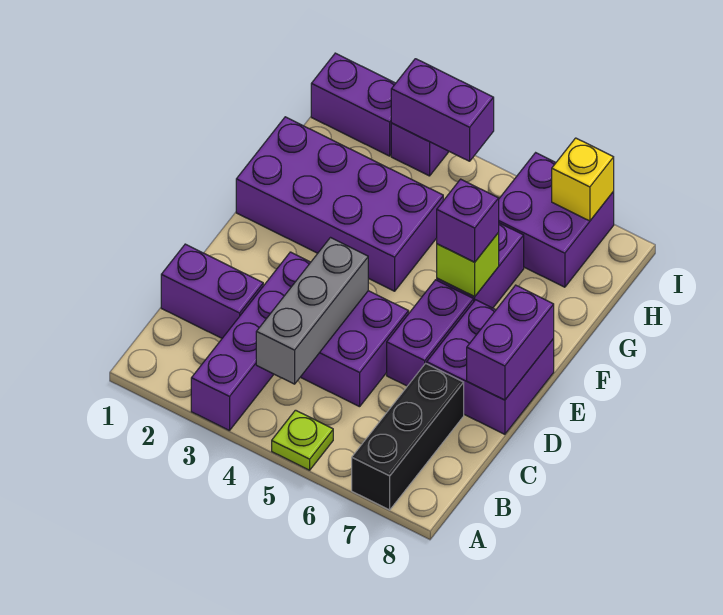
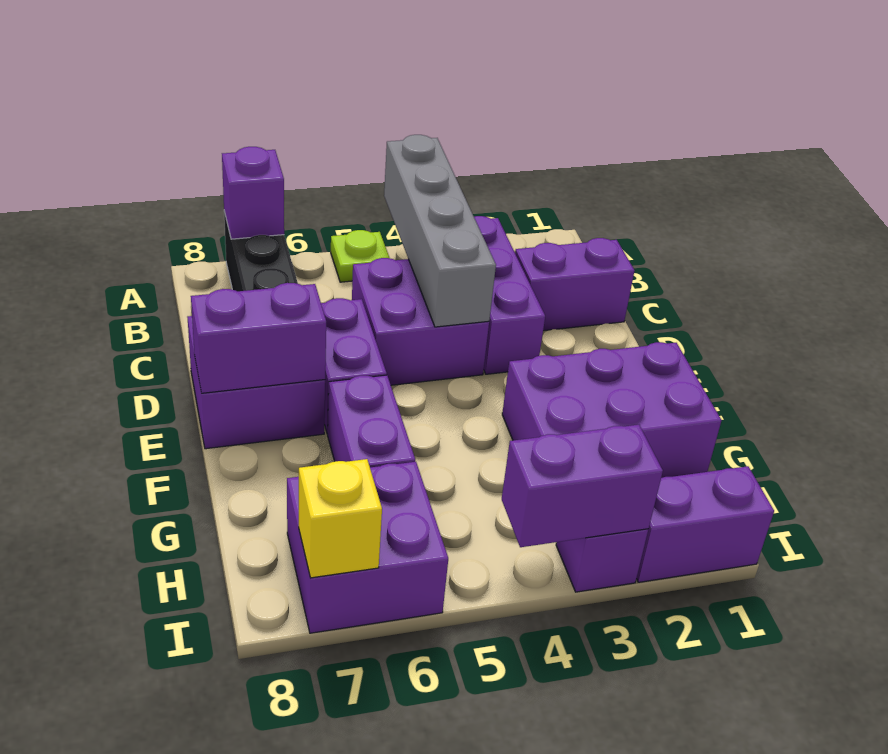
purple 1x4 brick [191,252,311,431] -> purple 1x3 brick [474,216,545,374]
grey 1x3 brick [256,238,368,384] -> grey 1x4 brick [384,135,496,327]
purple 1x2 brick [467,285,554,400] -> purple 1x2 brick turned to [191,283,326,393]
purple 2x4 brick [236,117,443,291] -> purple 2x3 brick [502,342,721,478]
lime 1x1 brick [437,233,499,297] -> none
purple 1x1 brick [437,179,499,262] -> purple 1x1 brick moved to [222,147,284,239]

